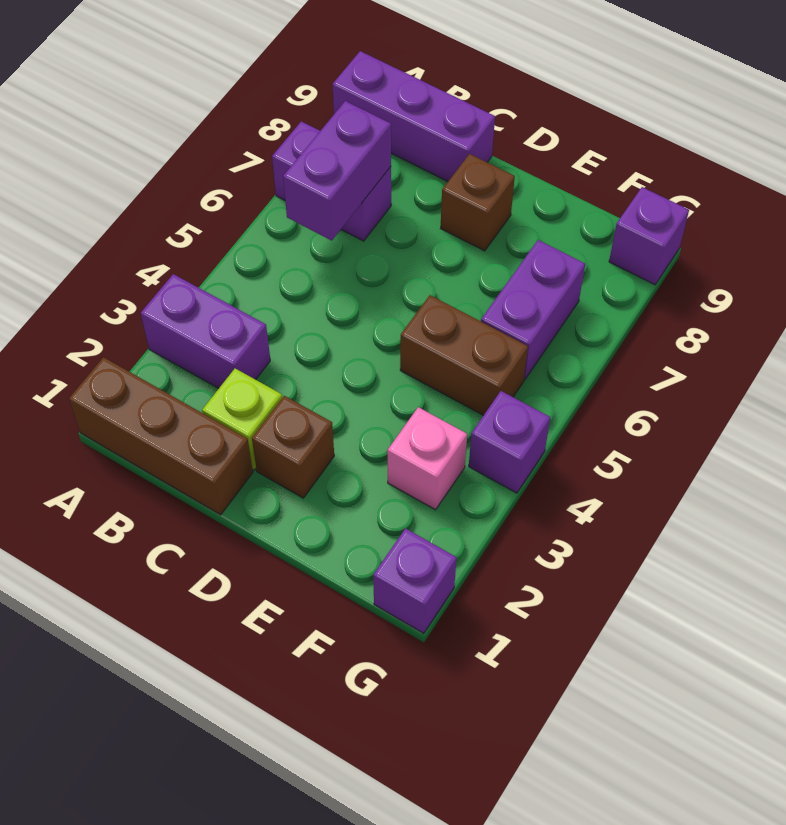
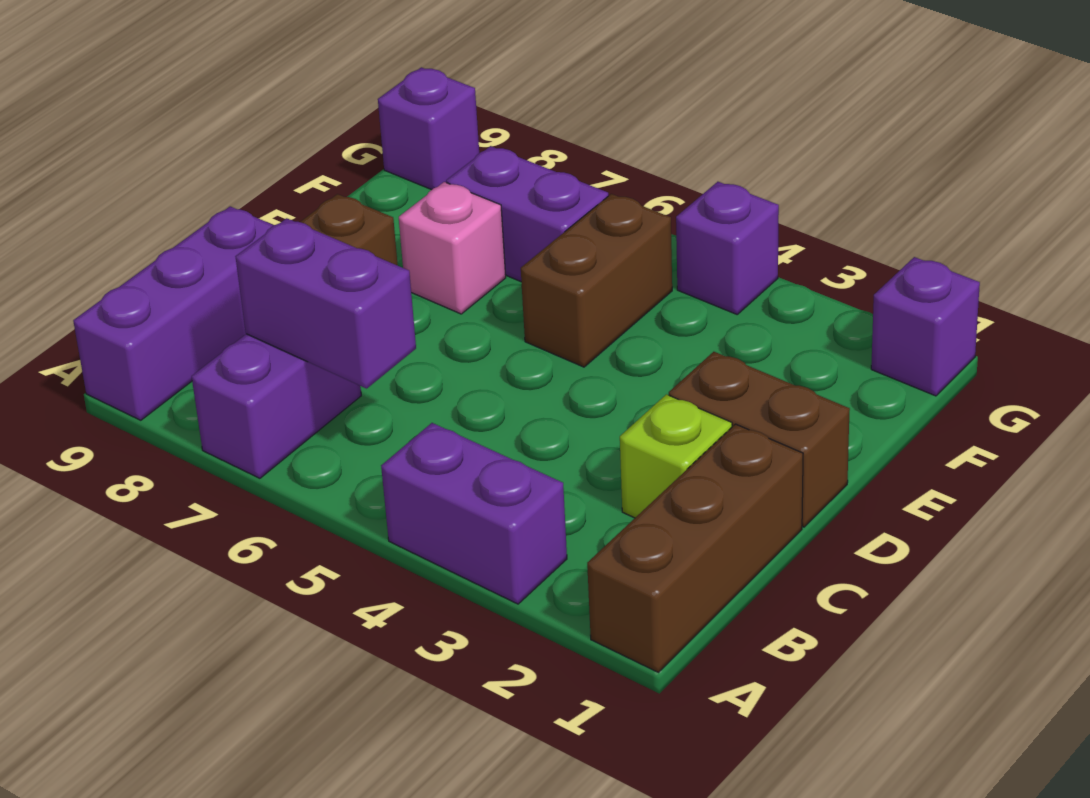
purple 1x2 brick [141,274,270,388] -> purple 1x2 brick turned to [381,423,567,604]
brown 1x1 brick [252,396,334,498] -> brown 1x2 brick [669,352,850,527]
pink 1x1 brick [387,407,467,510] -> pink 1x1 brick moved to [399,182,506,314]

